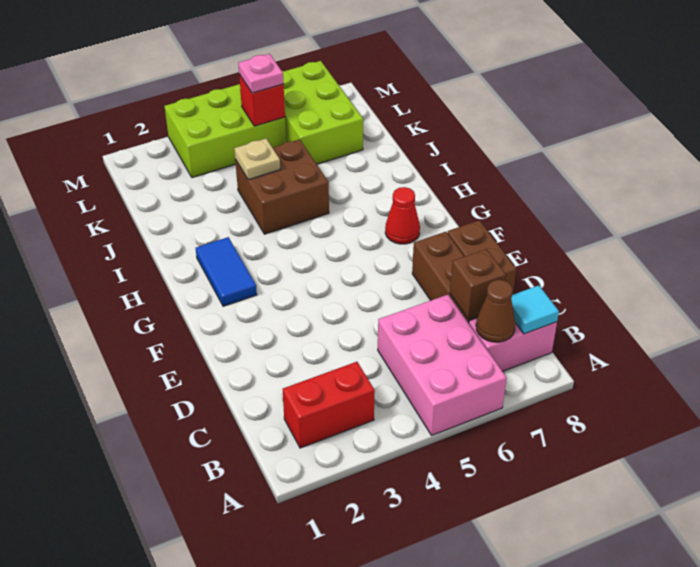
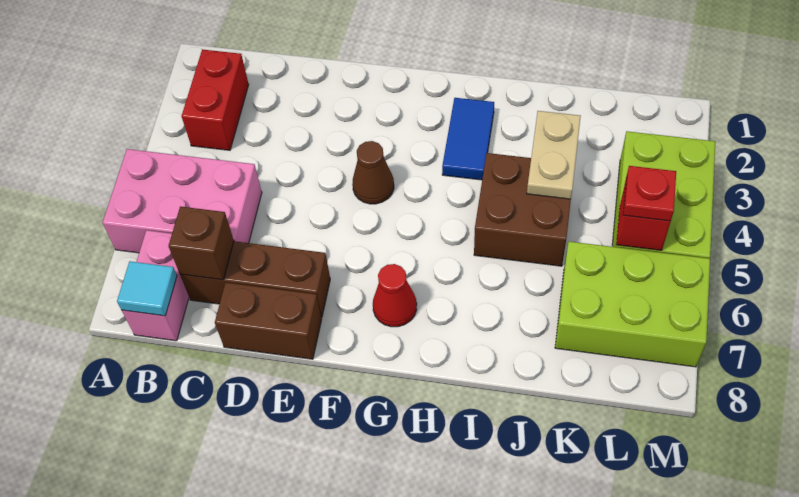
brown 1x1 cone [476,280,515,342] -> brown 1x1 cone moved to [352,141,394,204]
blue 1x2 tile [196,237,257,306] -> blue 1x2 tile turned to [442,98,494,180]
tan 1x1 plate [234,139,280,180] -> tan 1x2 plate [527,111,581,199]
pink 1x1 plate [238,54,284,93] -> red 1x1 plate [623,166,676,221]

